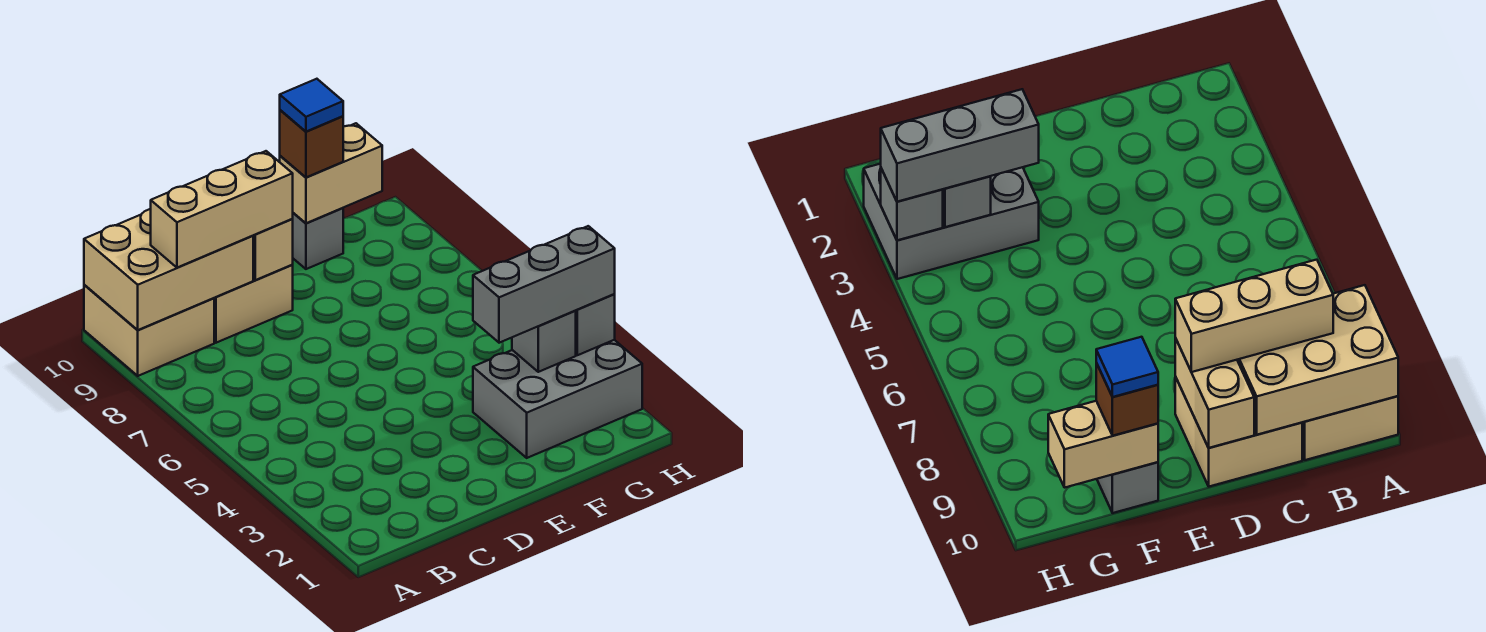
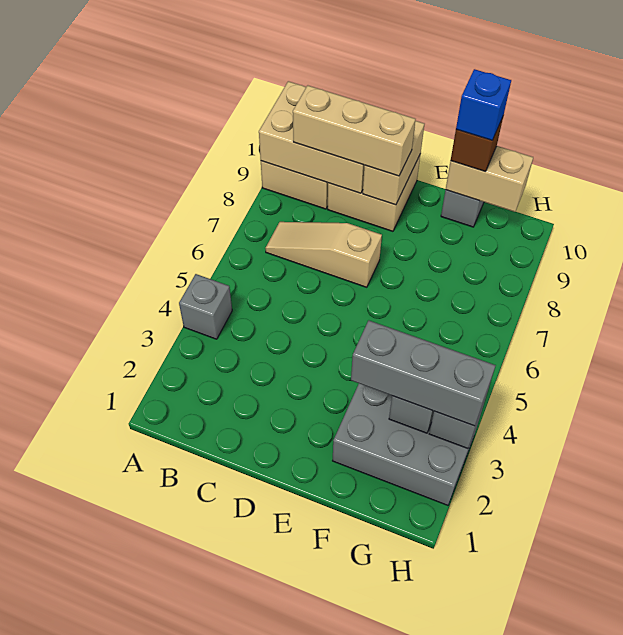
none -> grey 1x1 brick [179,274,232,339]
none -> tan 1x3 slope [265,222,382,287]
blue 1x1 tile [280,79,343,132] -> blue 1x1 brick [456,69,511,140]

